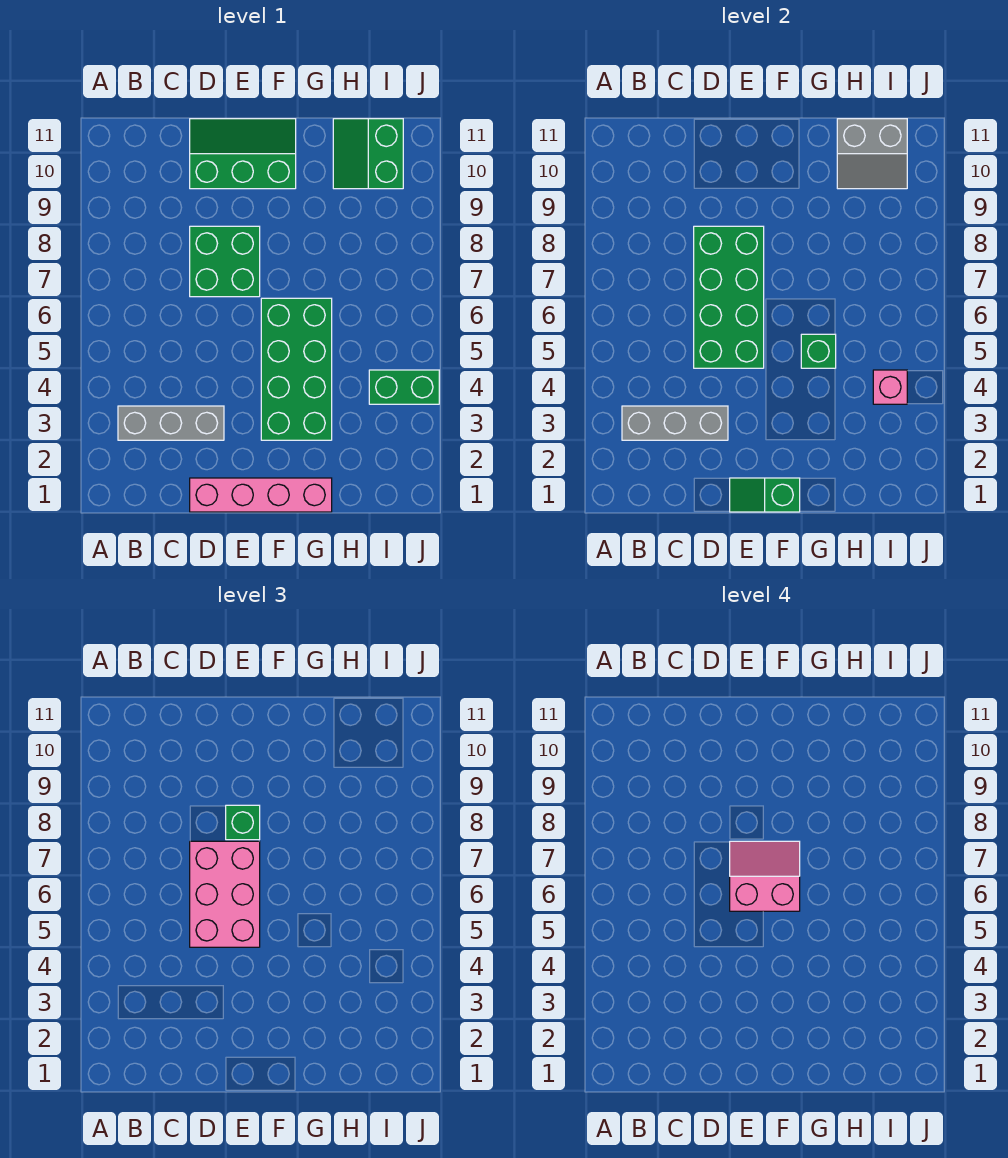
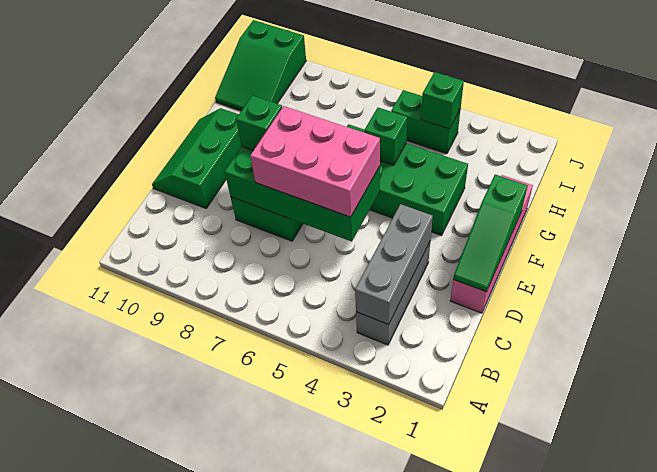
green 1x2 slope [730,478,800,512] -> green 1x3 slope [453,174,528,292]
pink 2x2 slope [730,841,800,911] -> none
green 2x2 slope [333,119,403,189] -> green 2x3 slope [215,20,306,111]
grey 2x2 slope [837,119,907,189] -> none
green 1x2 brick [369,370,439,404] -> green 1x2 brick turned to [391,90,461,154]
pink 1x1 brick [873,370,907,404] -> green 1x1 brick [421,72,464,129]

